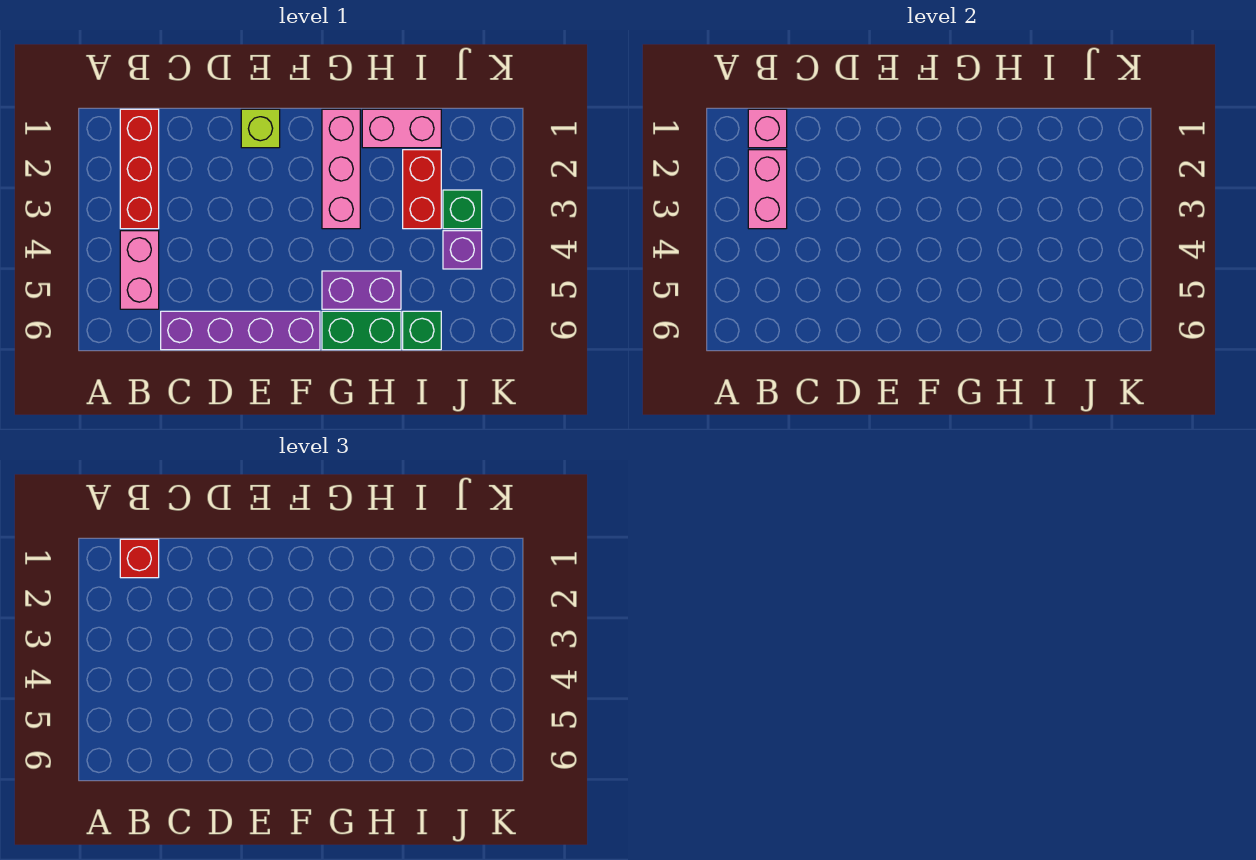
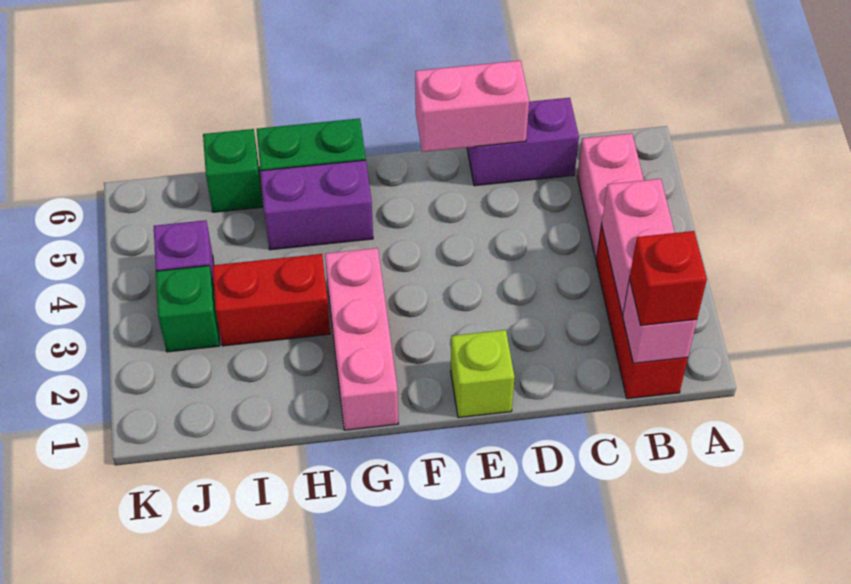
purple 1x4 brick [161,311,320,350] -> purple 1x2 brick [467,98,579,186]
pink 1x2 brick [362,109,441,148] -> pink 1x2 brick moved to [415,61,529,152]
red 1x2 brick [403,150,441,229] -> red 1x2 brick turned to [213,254,330,346]

